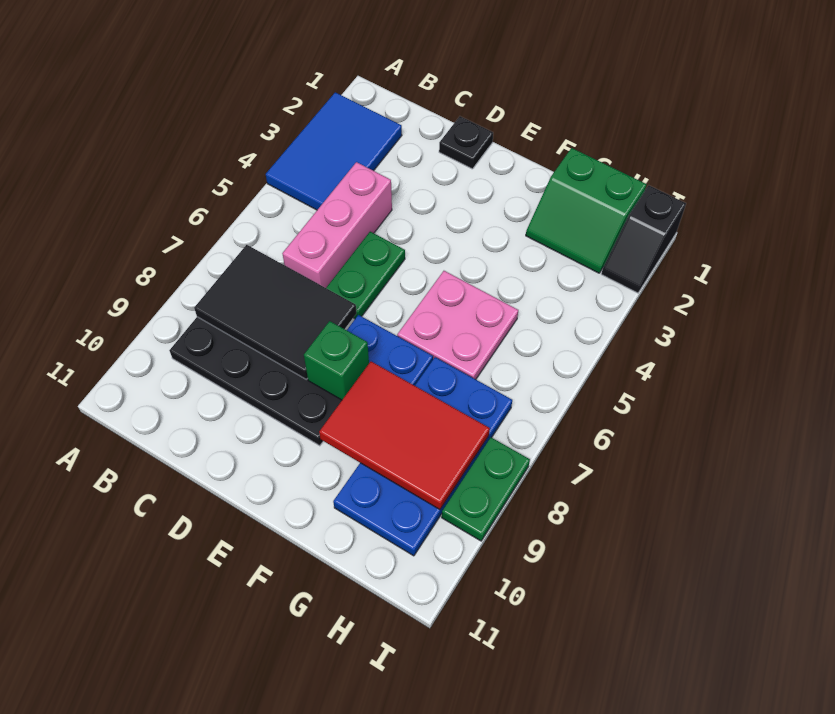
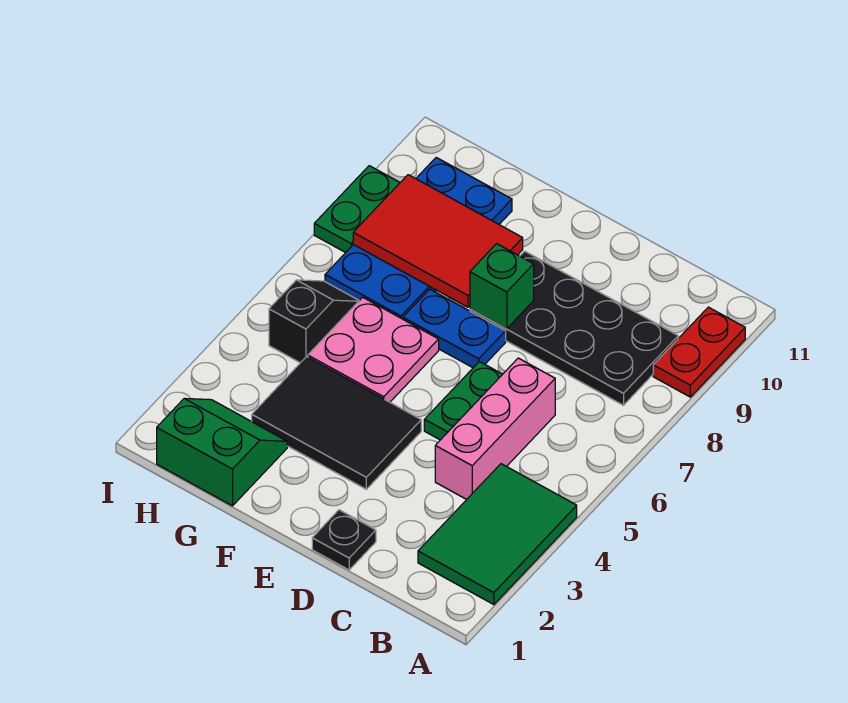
blue 2x3 tile [266,92,402,210] -> green 2x3 tile [418,464,577,605]
none -> red 1x2 plate [653,307,745,397]
black 2x3 tile [194,245,356,379] -> black 2x3 tile moved to [252,357,421,489]
black 1x2 slope [601,185,686,293] -> black 1x2 slope moved to [269,280,359,363]

